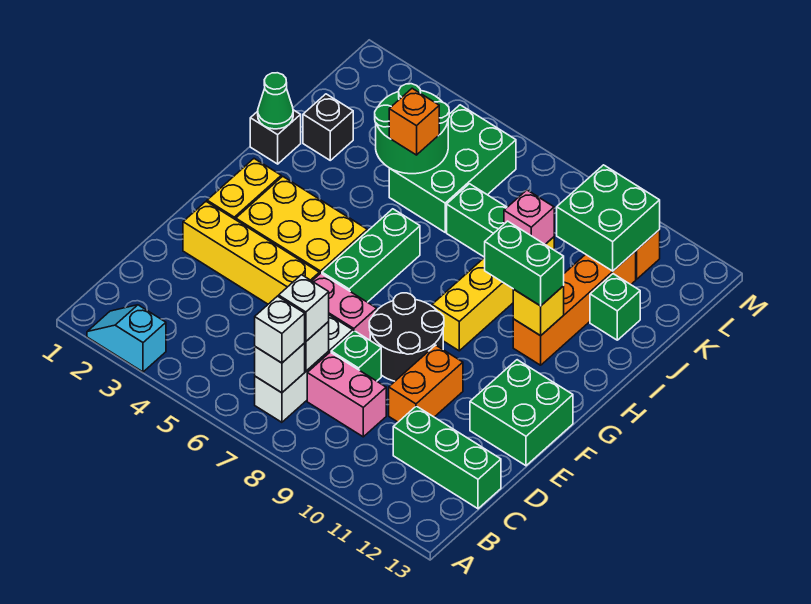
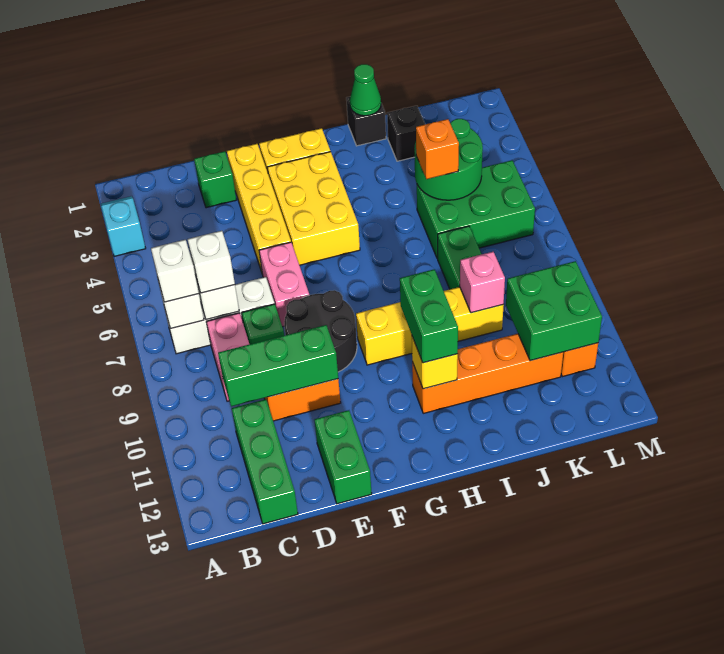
green 2x2 brick [470,360,573,466] -> green 1x2 brick [314,410,372,504]
green 1x3 brick [322,209,420,302] -> green 1x3 brick moved to [218,325,338,406]
green 1x1 brick [590,274,640,340] -> green 1x1 brick moved to [194,151,236,208]

